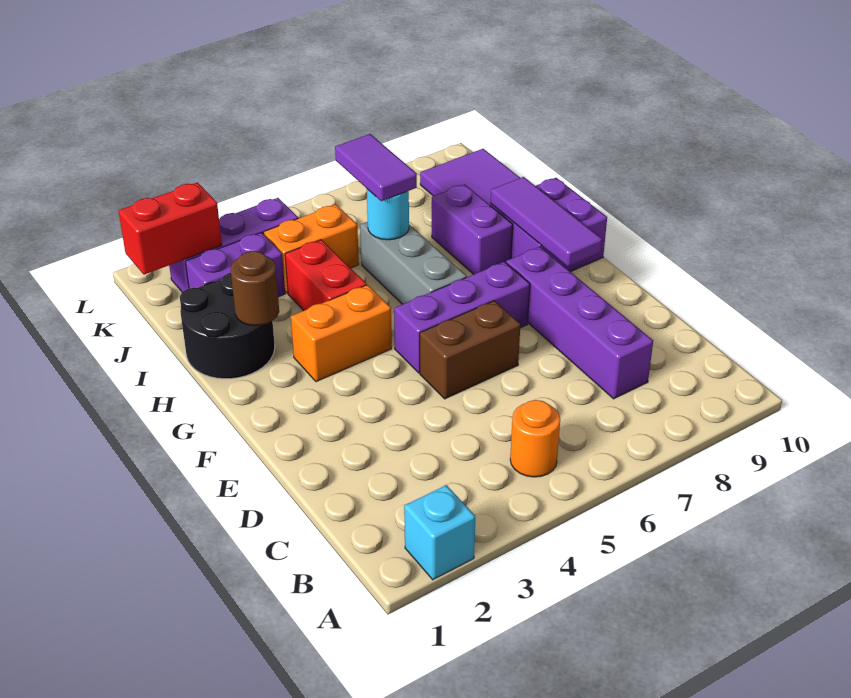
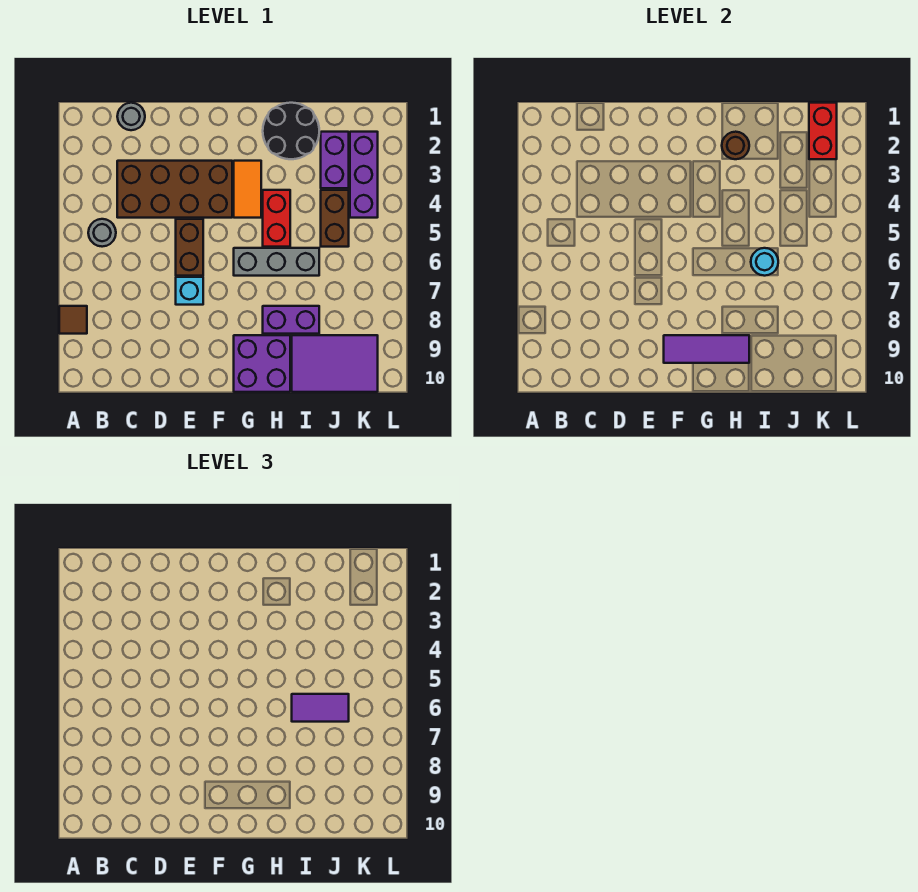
cyan 1x1 brick [404,485,475,580] -> cyan 1x1 brick moved to [176,277,203,305]
none -> brown 1x1 tile [59,306,87,334]
orange 1x1 round brick [510,400,560,477] -> grey 1x1 round brick [88,219,116,247]
none -> grey 1x1 round brick [117,103,145,130]
none -> brown 2x4 brick [117,161,232,218]
purple 1x4 brick [506,247,653,399] -> none
purple 1x3 brick [394,262,530,373] -> none
orange 1x2 brick [291,285,392,382] -> orange 1x2 tile [234,161,261,218]
red 1x2 brick [285,240,367,311] -> red 1x2 brick turned to [263,190,290,247]
orange 1x2 brick [263,205,359,293] -> brown 1x2 brick [321,190,349,247]

